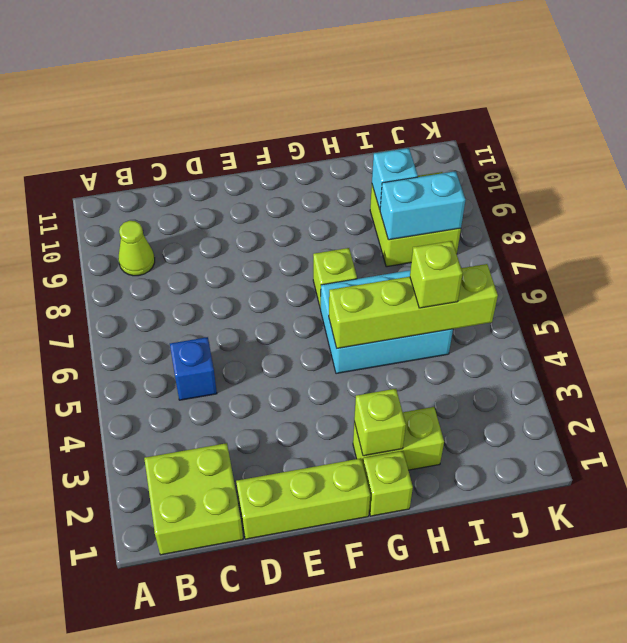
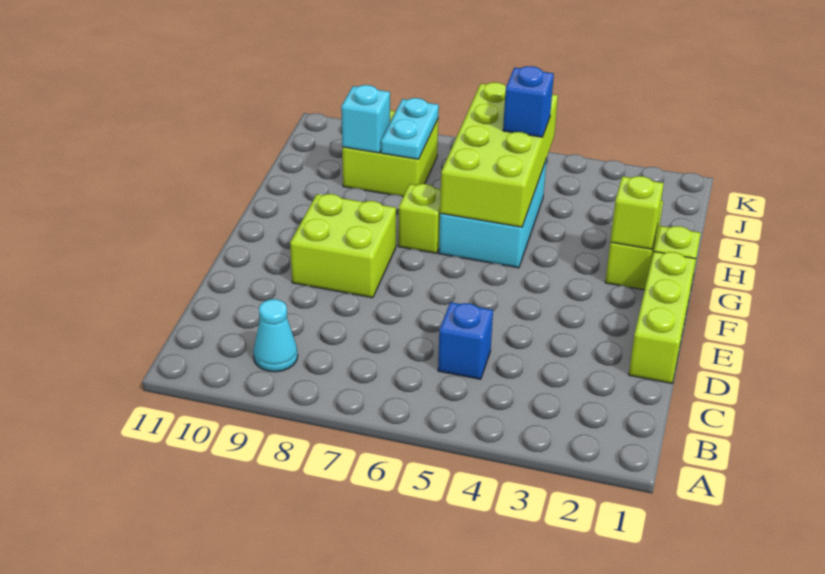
lime 2x2 brick [144,443,243,555] -> lime 2x2 brick moved to [290,194,396,298]
lime 1x1 cone [118,221,155,276] -> cyan 1x1 cone [253,299,298,372]
lime 1x4 brick [329,264,498,348] -> lime 2x4 brick [440,82,558,227]
lime 1x1 brick [410,241,463,308] -> blue 1x1 brick [503,66,554,137]
cyan 1x2 brick [380,171,465,240] -> cyan 1x2 plate [381,98,439,159]

